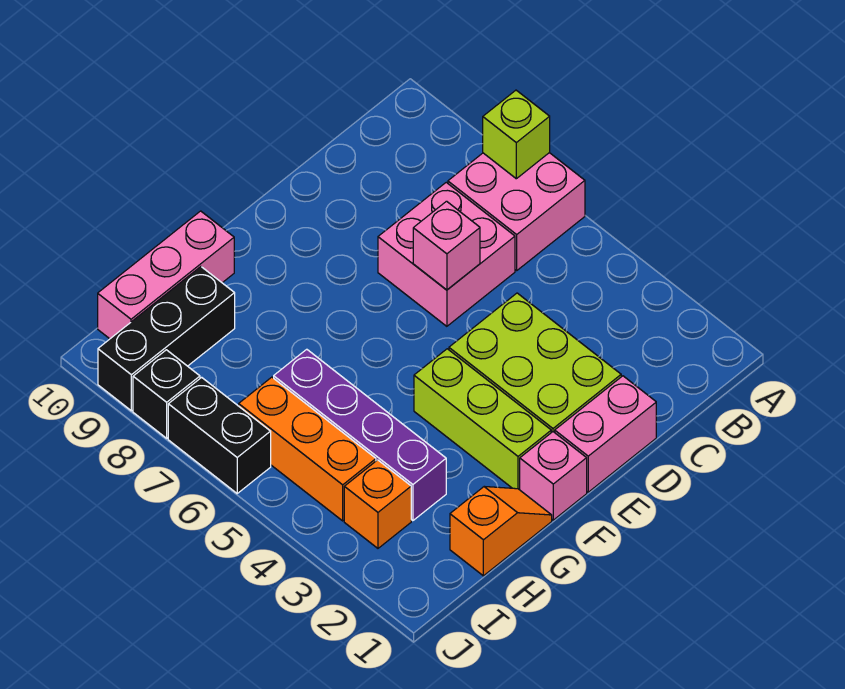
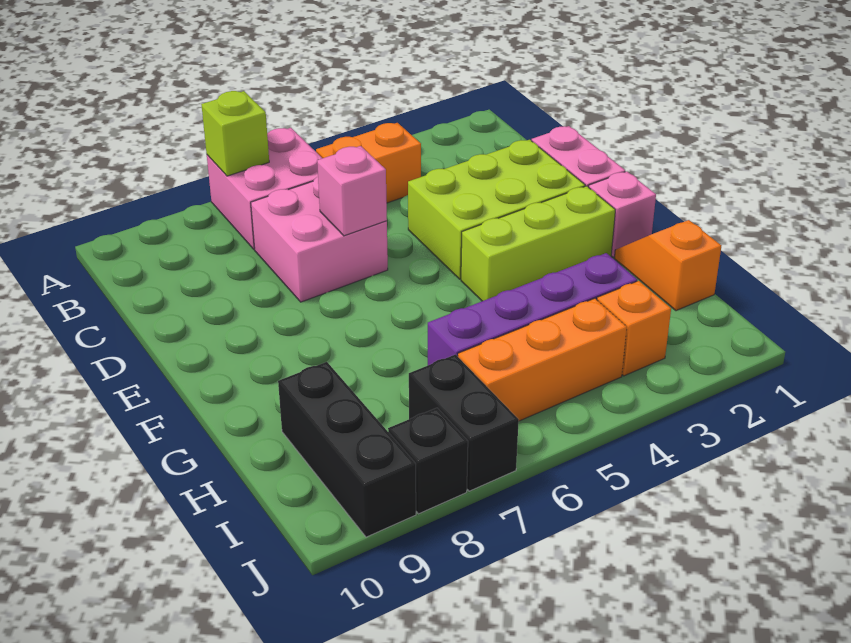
none -> orange 1x2 brick [316,123,421,203]
pink 1x3 brick [98,211,234,339] -> none
black 1x2 brick [168,377,271,493] -> black 1x2 brick turned to [409,355,519,491]

